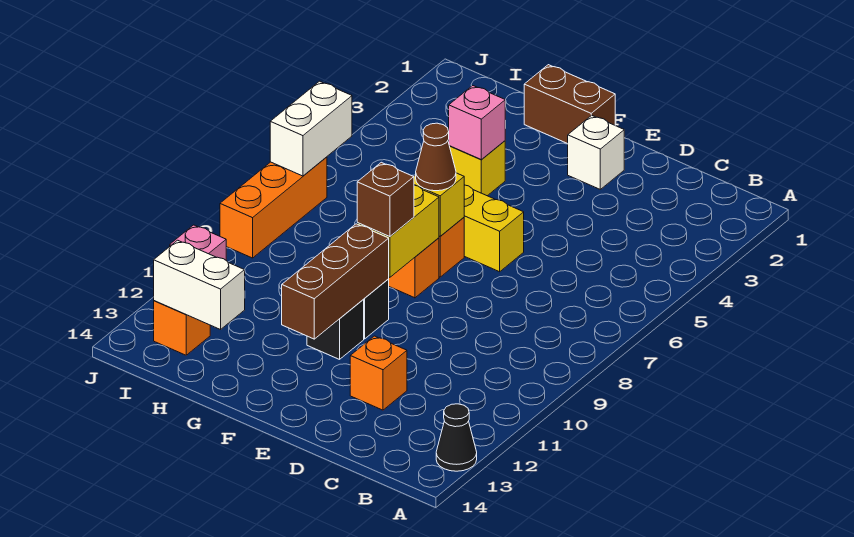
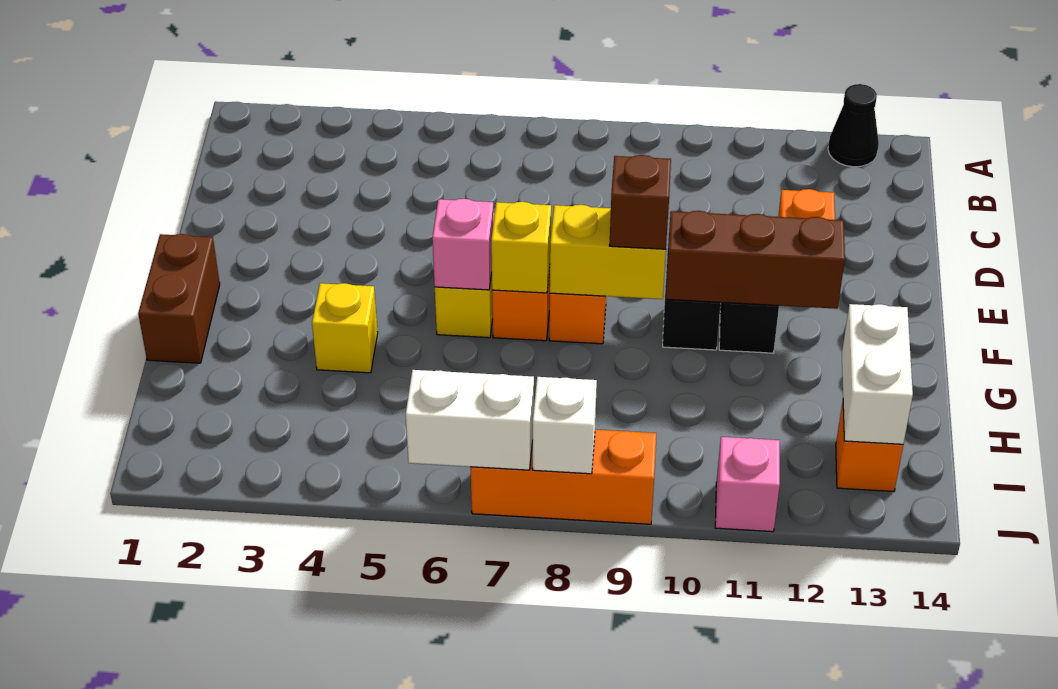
white 1x1 brick [568,115,624,189] -> white 1x1 brick moved to [533,377,597,474]
brown 1x1 cone [416,123,456,191] -> none
pink 1x1 brick [449,86,505,159] -> pink 1x1 brick moved to [432,199,494,290]

